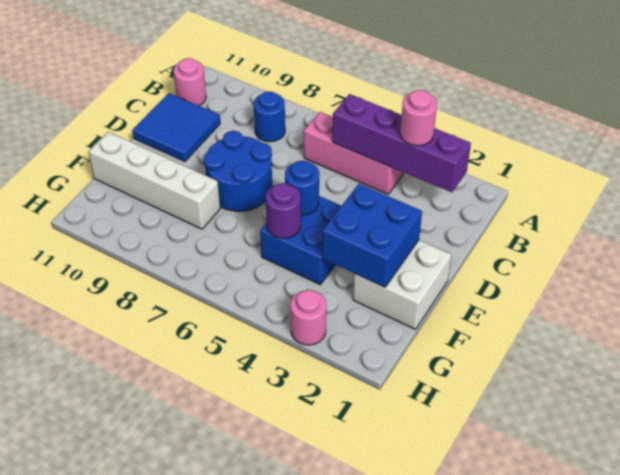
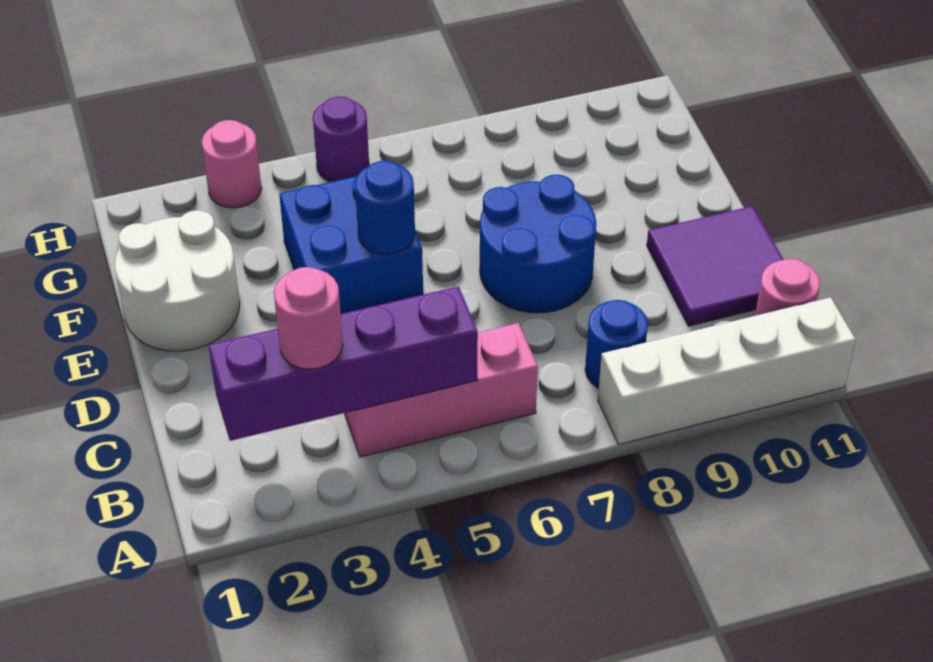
blue 2x2 tile [132,93,220,161] -> purple 2x2 tile [647,206,784,326]
white 2x2 brick [353,240,452,329] -> white 2x2 round brick [114,210,240,351]
blue 2x2 brick [322,184,422,287] -> none
purple 1x1 round brick [266,183,301,238] -> purple 1x1 round brick moved to [313,97,369,182]
white 1x4 brick [89,132,220,229] -> white 1x4 brick moved to [598,297,856,445]

